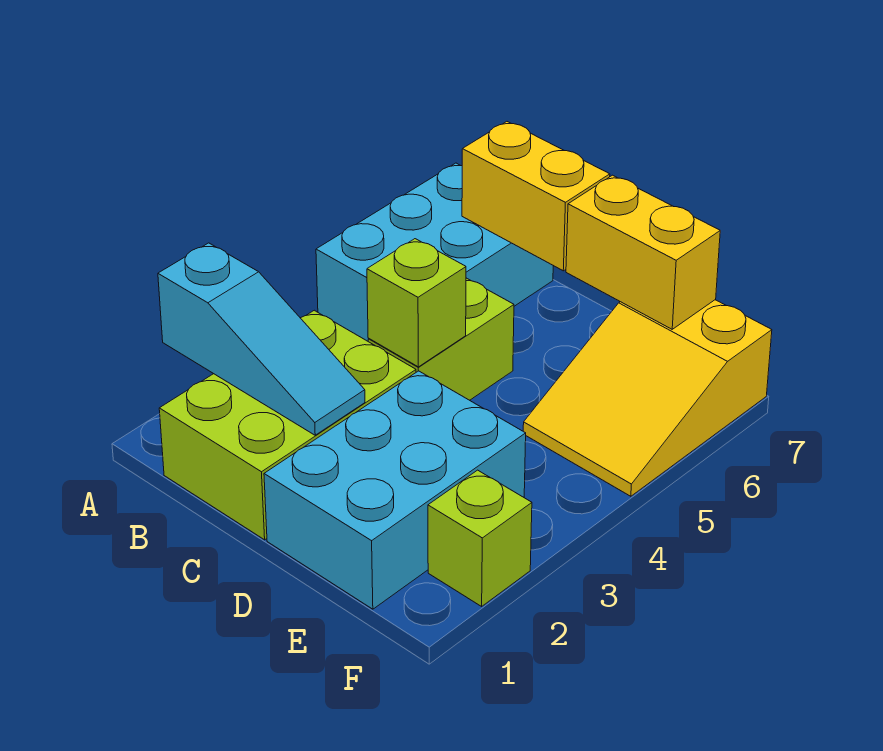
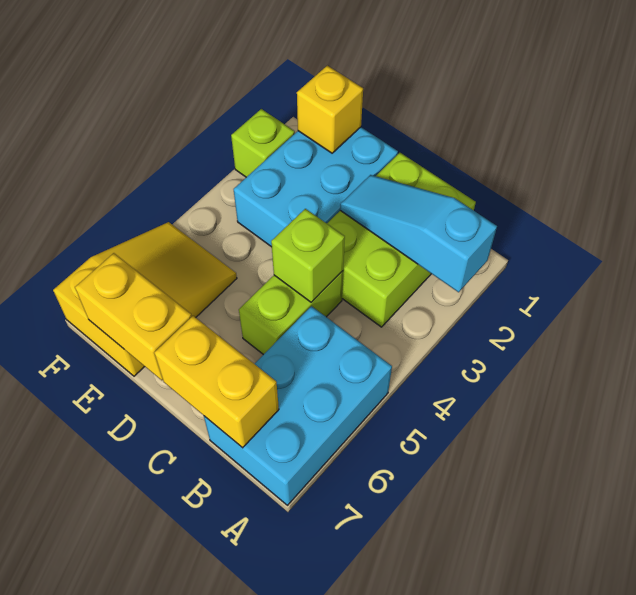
none -> yellow 1x1 brick [297,66,363,153]

